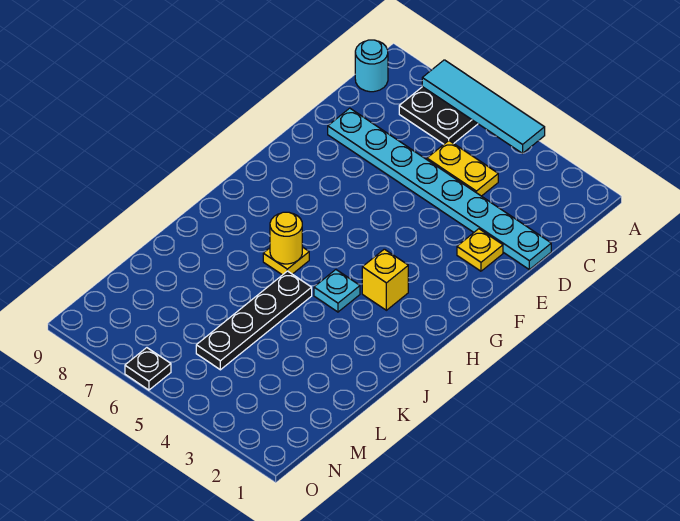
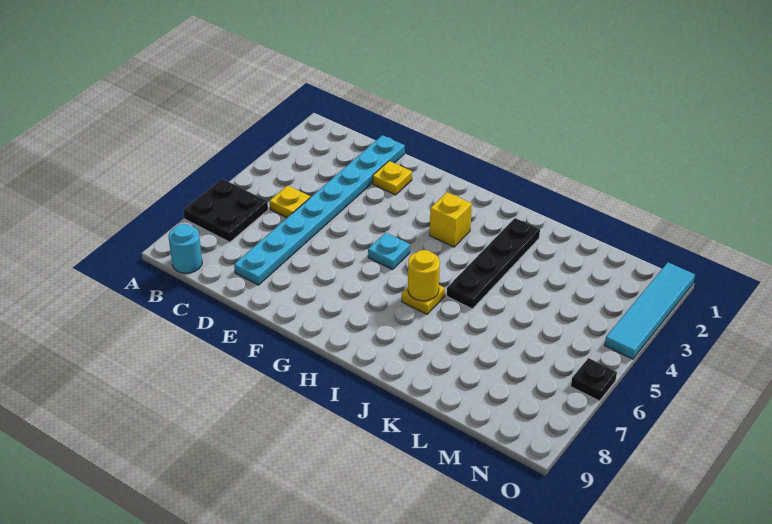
cyan 1x4 tile [422,60,545,153] -> cyan 1x4 tile moved to [605,263,695,359]
yellow 1x2 plate [427,141,498,196] -> yellow 1x1 plate [270,185,310,218]
cyan 1x1 plate [314,270,360,312] -> cyan 1x1 plate moved to [368,232,410,270]
black 1x4 plate [196,271,312,370] -> black 1x4 plate turned to [447,218,540,309]

